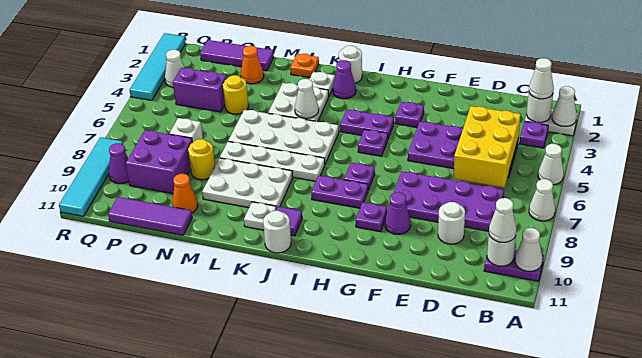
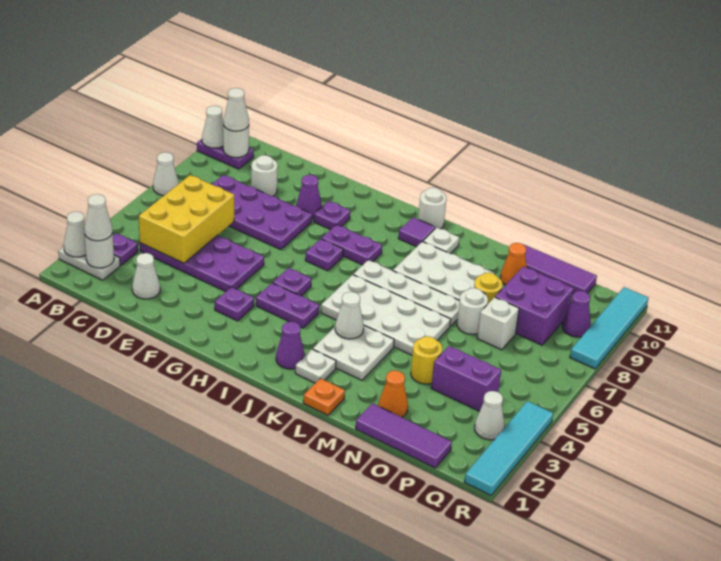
white 1x1 cone [538,144,564,185] -> white 1x1 cone moved to [132,253,160,299]
white 1x1 round brick [339,46,362,83] -> white 1x1 round brick moved to [457,288,488,334]

